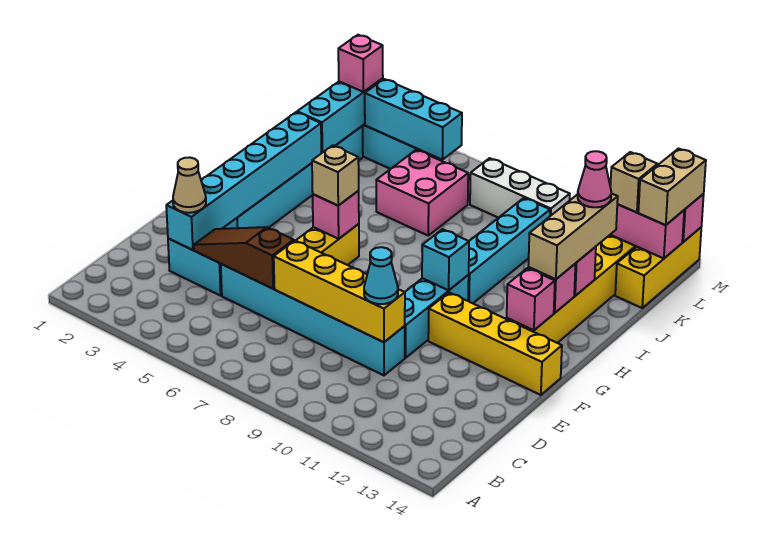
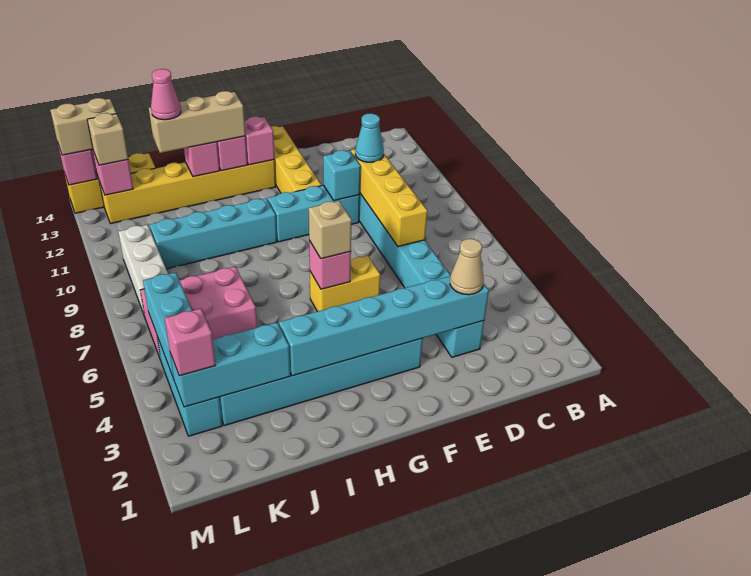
brown 1x3 slope [194,227,294,289] -> none
cyan 1x1 brick [422,229,469,290] -> cyan 1x1 brick moved to [323,150,361,200]
pink 2x2 brick [376,150,468,235] -> pink 2x3 brick [140,267,257,360]

